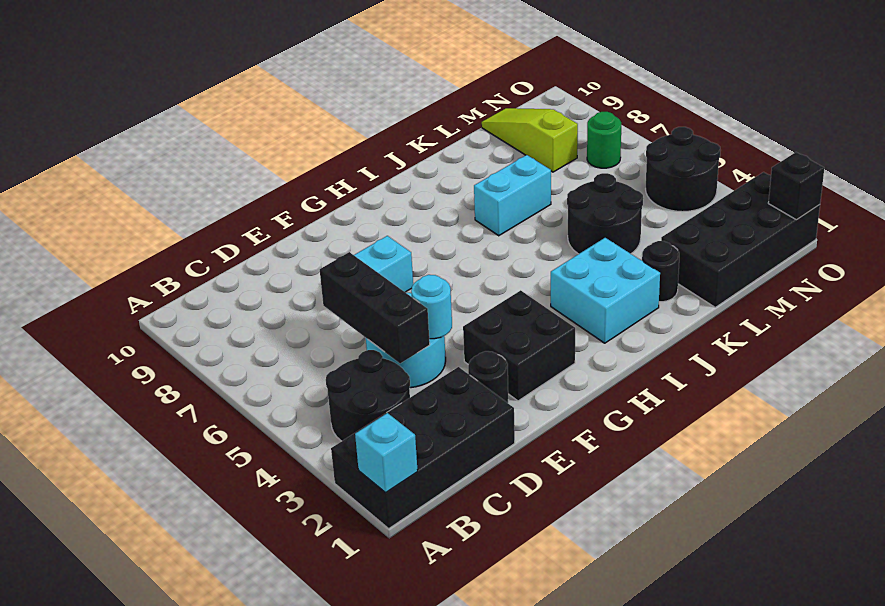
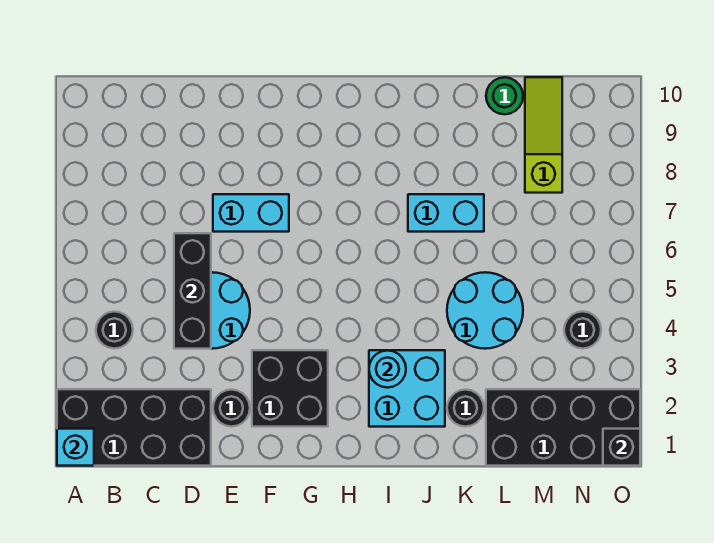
black 2x2 round brick [326,350,410,441] -> black 1x1 round brick [96,312,133,349]
cyan 1x1 round brick [411,275,452,339] -> cyan 1x1 round brick moved to [369,350,406,388]
black 2x2 round brick [567,173,643,254] -> cyan 2x2 round brick [447,272,523,349]
black 2x2 round brick [646,127,721,212] -> black 1x1 round brick [564,311,601,349]
green 1x1 round brick [587,112,621,168] -> green 1x1 round brick moved to [486,77,523,114]

